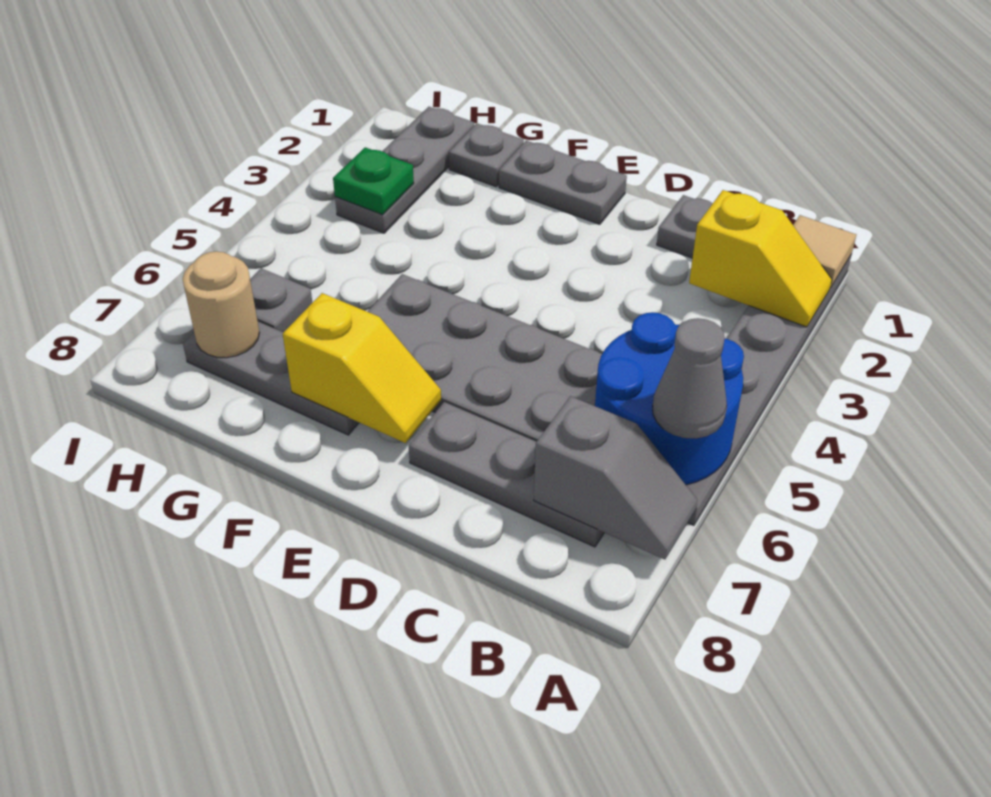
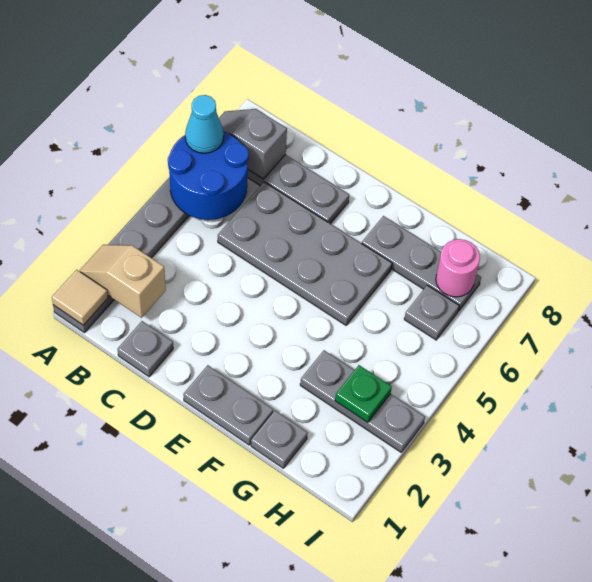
yellow 1x2 slope [689,190,832,327] -> tan 1x2 slope [79,245,166,318]
grey 1x1 cone [653,318,727,439] -> cyan 1x1 cone [185,95,224,153]
yellow 1x2 slope [283,293,441,443] -> none
grey 1x3 plate [335,107,474,233] -> grey 1x3 plate turned to [300,350,425,452]
tan 1x1 round brick [183,251,260,358] -> pink 1x1 round brick [436,239,480,297]

